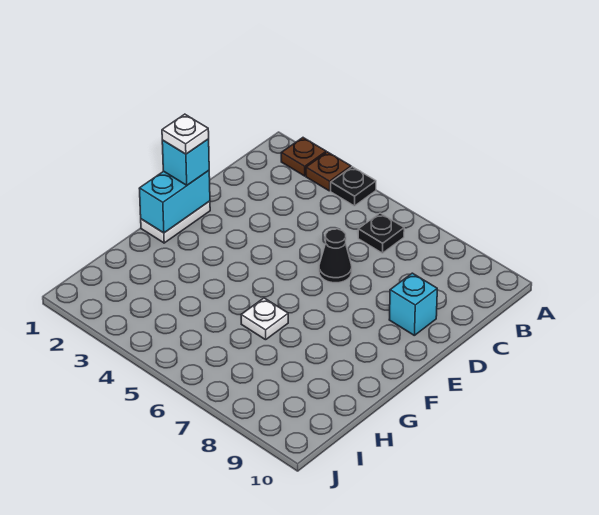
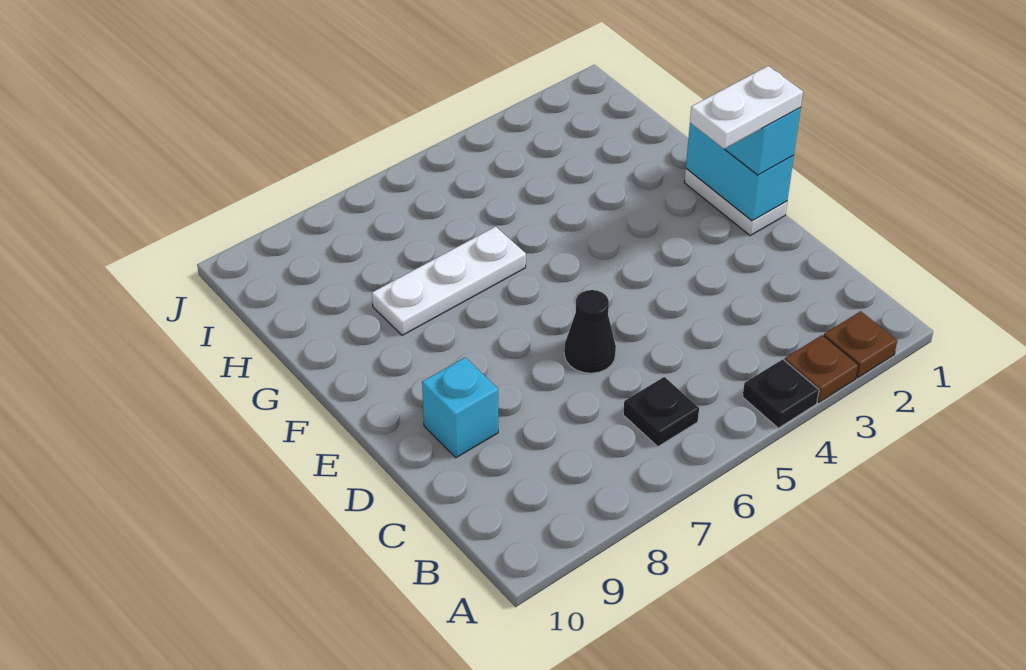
white 1x1 plate [162,114,209,154] -> white 1x2 plate [690,66,803,149]
white 1x1 plate [241,298,288,340] -> white 1x3 plate [372,227,526,335]

